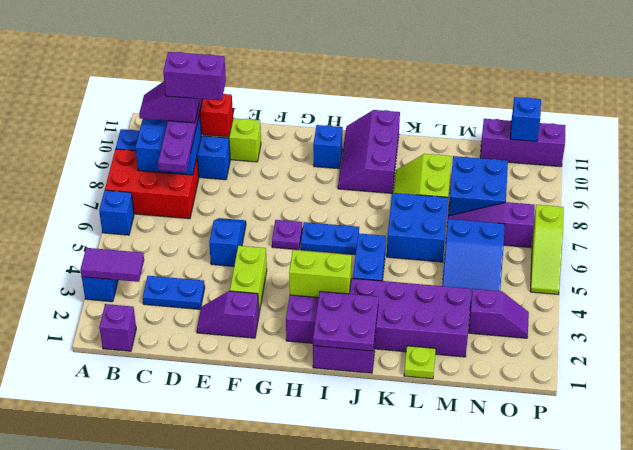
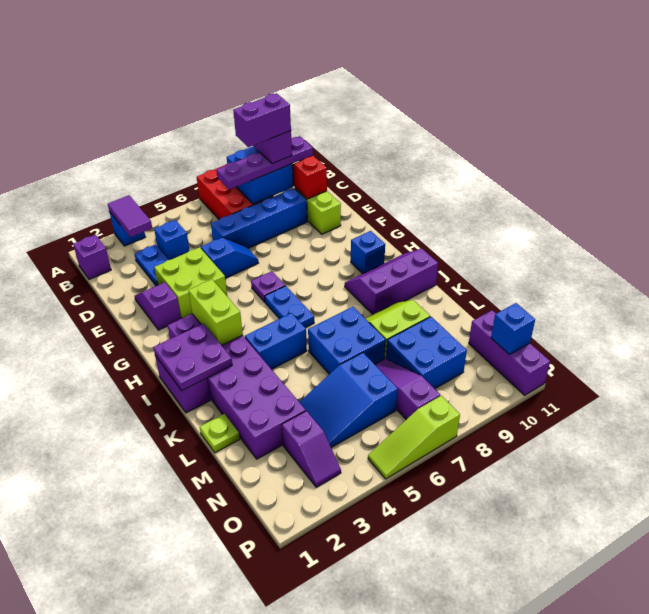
blue 1x1 brick [99,190,134,235] -> blue 1x1 brick moved to [154,220,190,260]
blue 1x4 brick [116,129,230,180] -> blue 1x4 brick turned to [211,188,307,248]
purple 1x2 brick [163,52,226,101] -> purple 1x2 brick turned to [233,93,291,147]
lime 1x2 brick [230,246,267,313] -> lime 2x2 brick [154,247,227,318]

